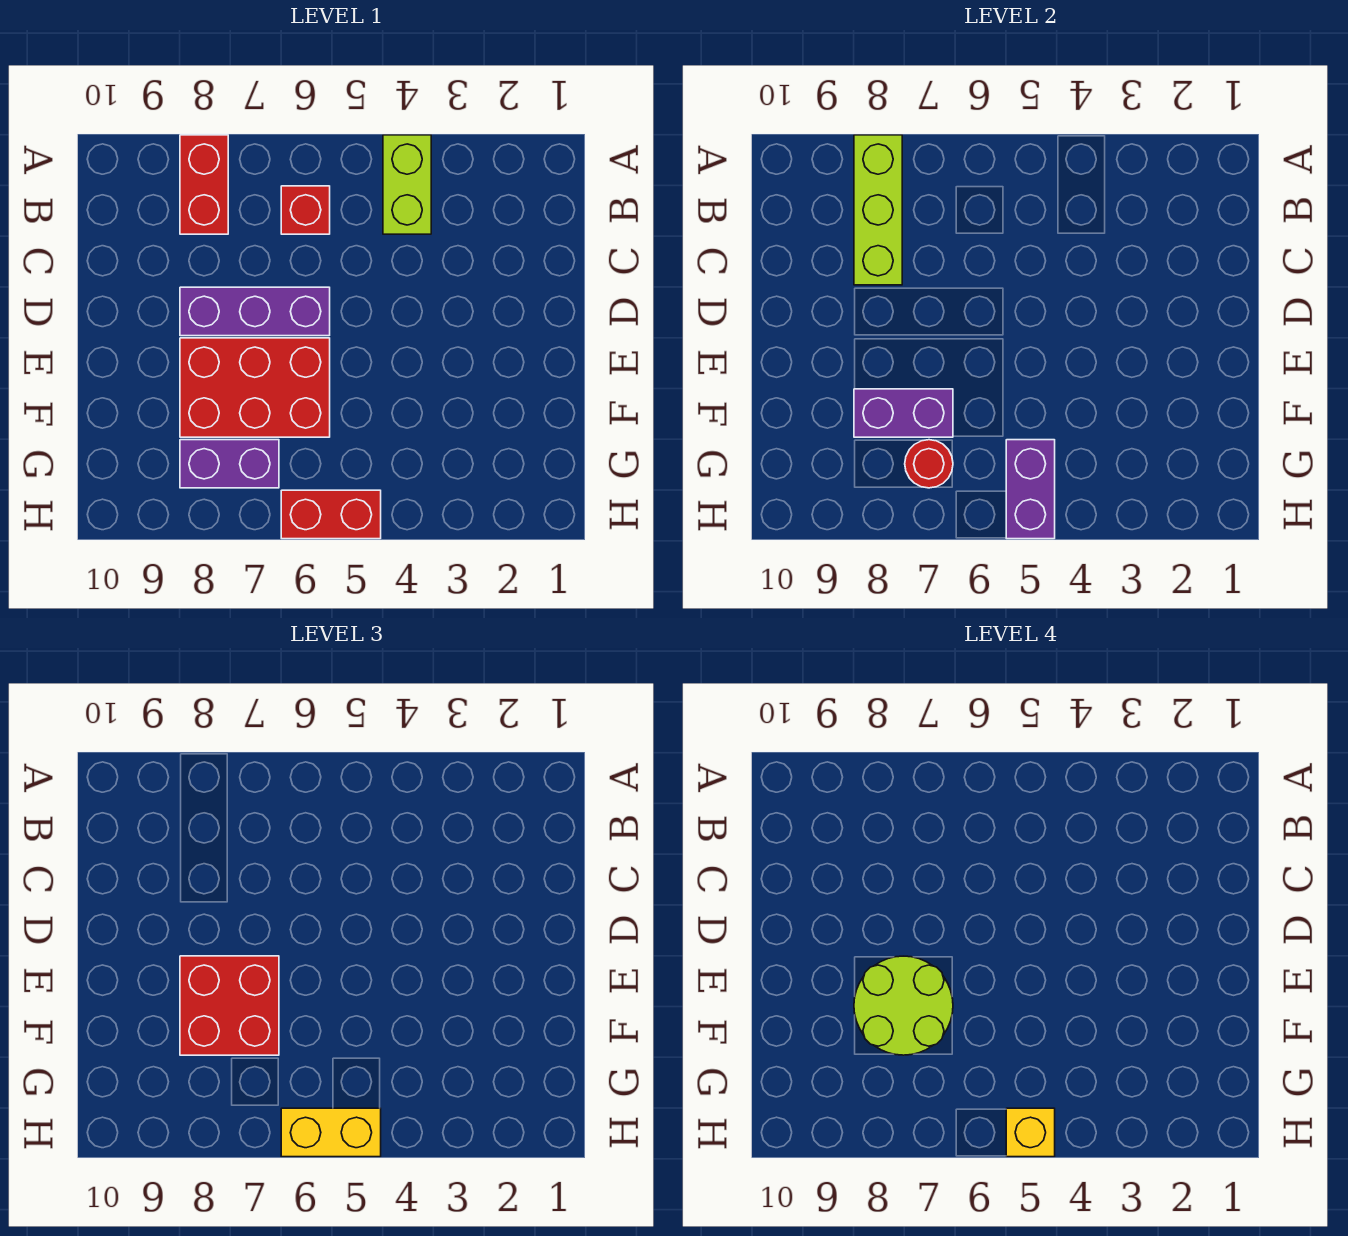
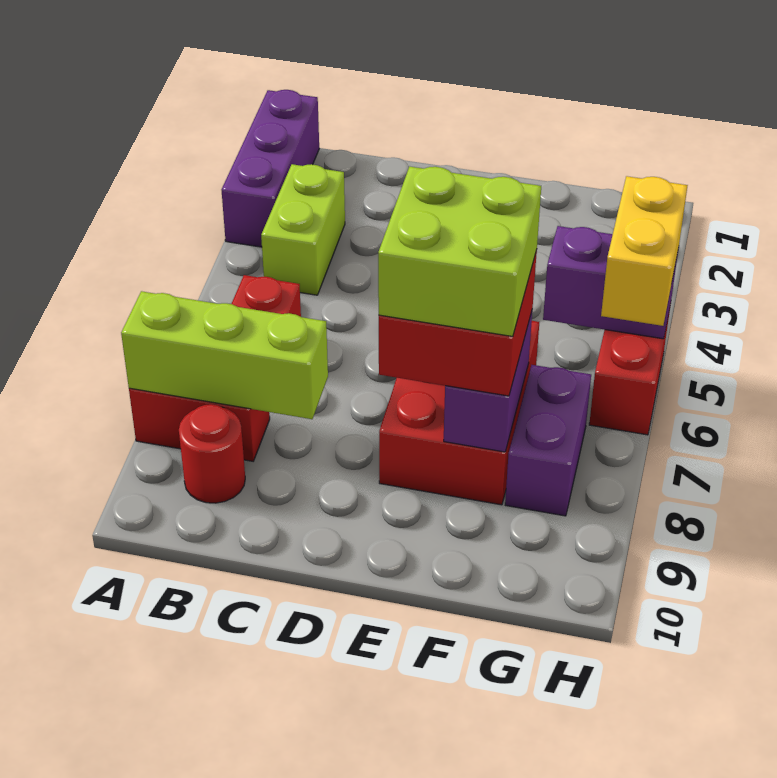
lime 1x2 brick [383,135,431,234] -> lime 1x2 brick turned to [261,164,345,295]
purple 1x3 brick [180,287,330,336] -> purple 1x3 brick moved to [222,90,319,247]
lime 2x2 round brick [854,956,953,1055] -> lime 2x2 brick [378,166,541,337]
red 1x1 round brick [905,440,953,488] -> red 1x1 round brick moved to [179,404,245,503]
yellow 1x1 brick [1006,1108,1055,1157] -> none

